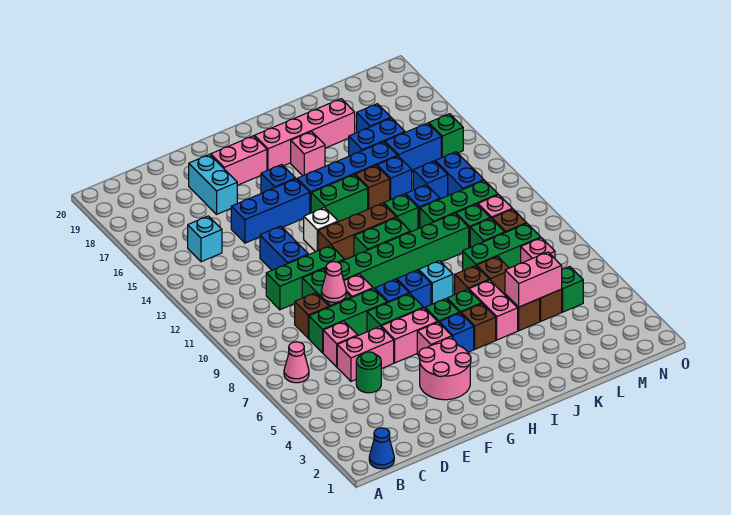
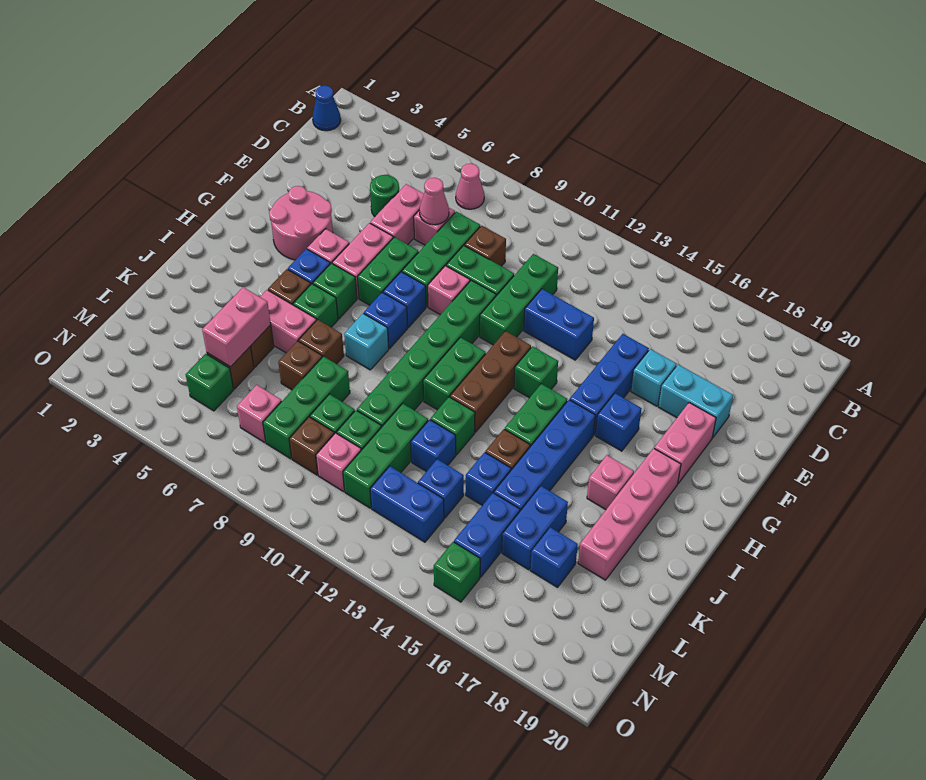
cyan 1x1 brick [188,216,222,262] -> cyan 1x1 brick moved to [631,349,677,406]
pink 1x1 cone [321,262,346,302] -> pink 1x1 cone moved to [419,178,449,225]
white 1x1 brick [304,208,338,252] -> green 1x1 brick [514,346,558,398]

